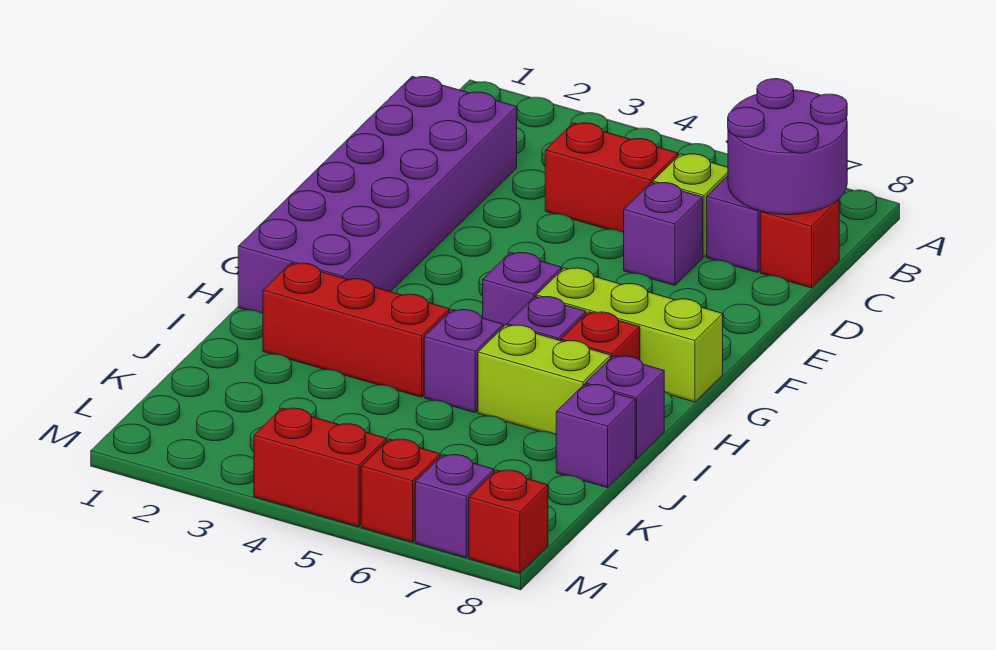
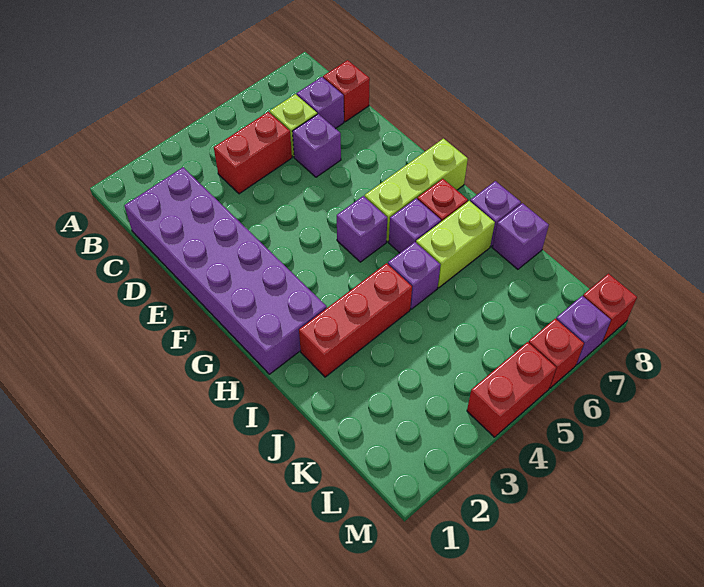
purple 2x2 round brick [728,79,847,215] -> none

